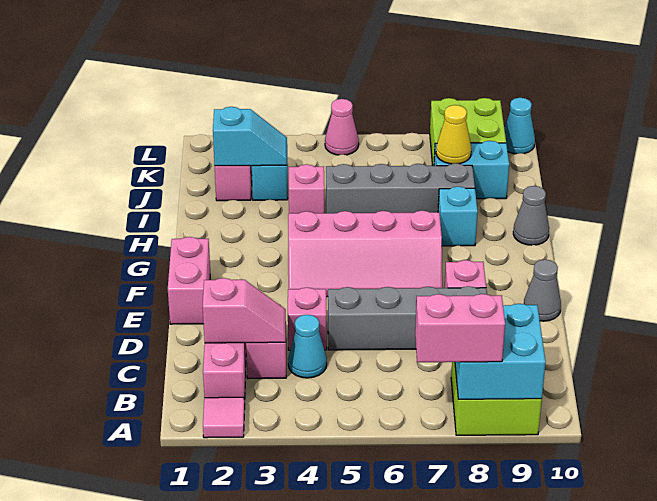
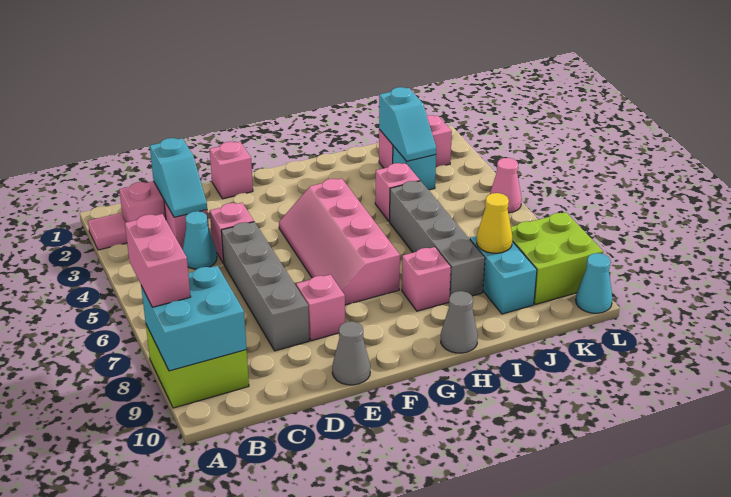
pink 1x2 slope [203,278,286,343] -> cyan 1x2 slope [150,138,207,217]
pink 1x2 brick [168,237,210,324] -> pink 1x1 brick [210,142,253,199]
cyan 1x1 brick [438,186,478,246] -> pink 1x1 brick [402,247,451,311]

